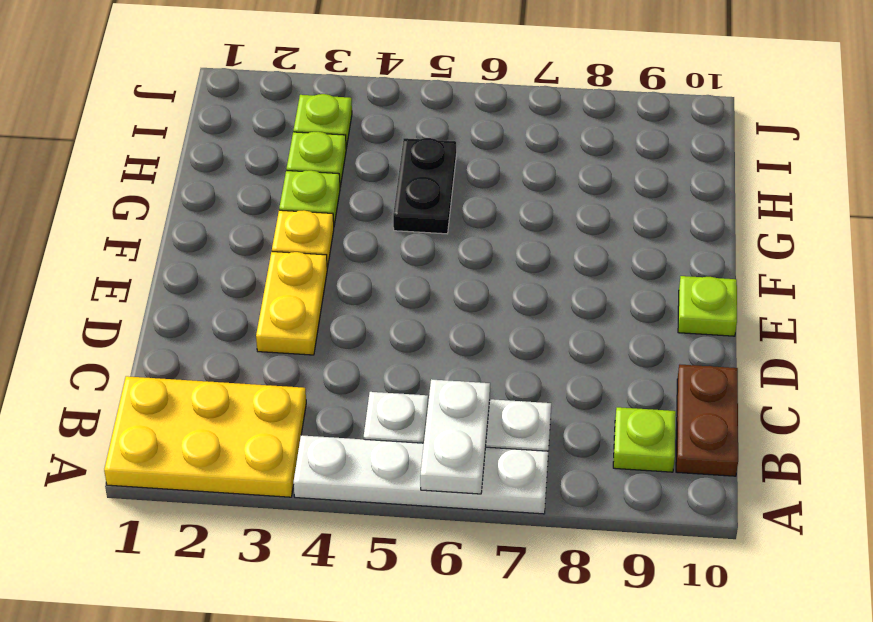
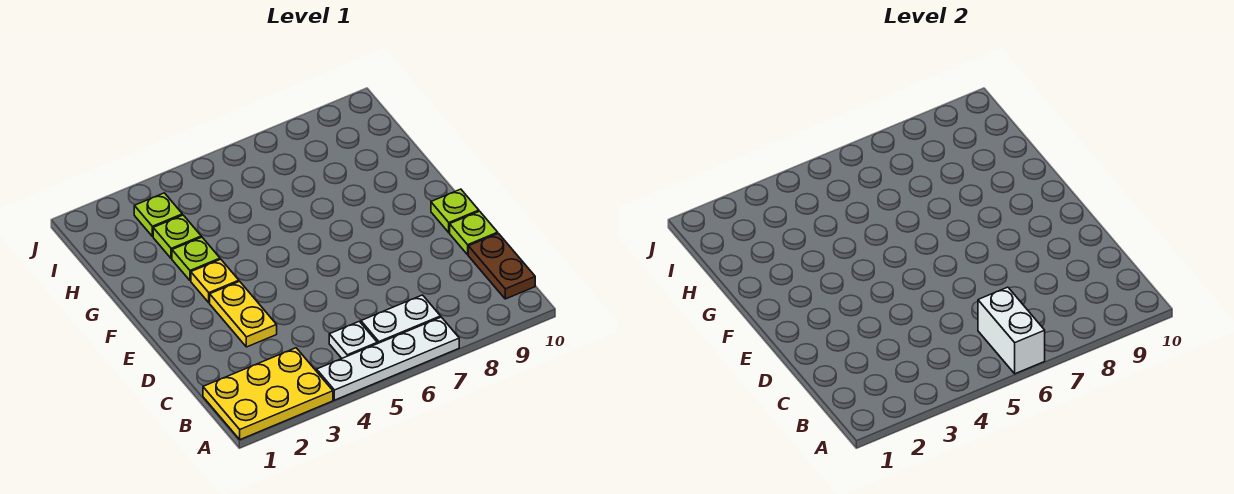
white 1x2 plate [420,379,490,494] -> white 1x2 brick [978,287,1045,374]
lime 1x1 plate [613,407,676,472] -> lime 1x1 plate moved to [450,211,498,255]
black 1x2 plate [393,138,456,234] -> none

